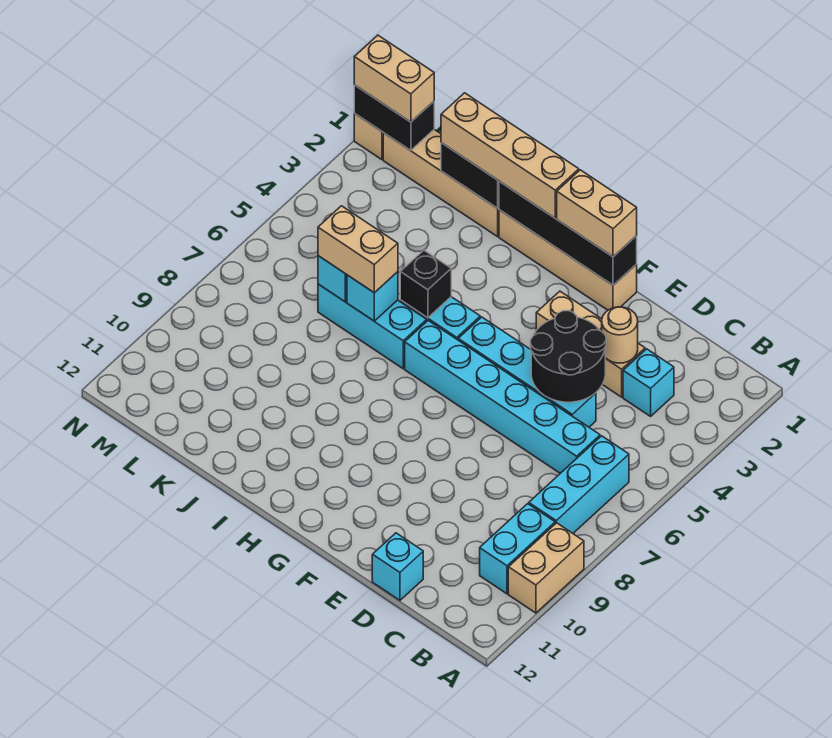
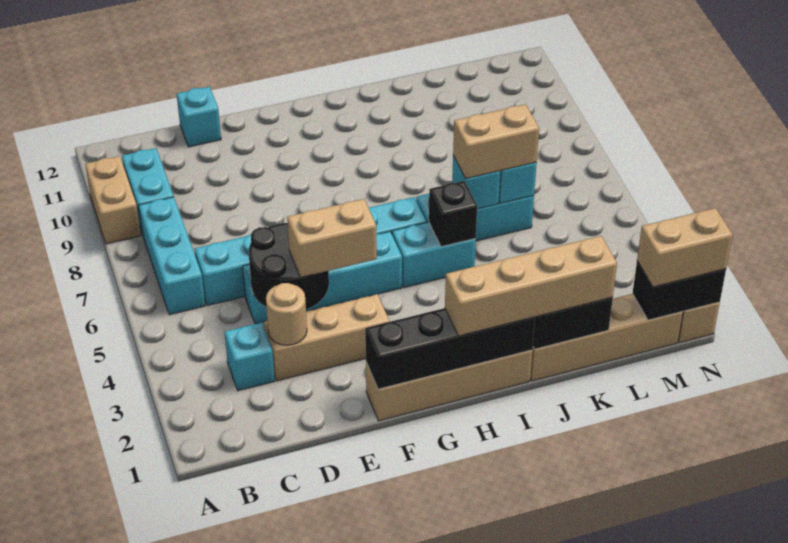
tan 1x2 brick [557,170,637,257] -> tan 1x2 brick moved to [287,199,377,277]

